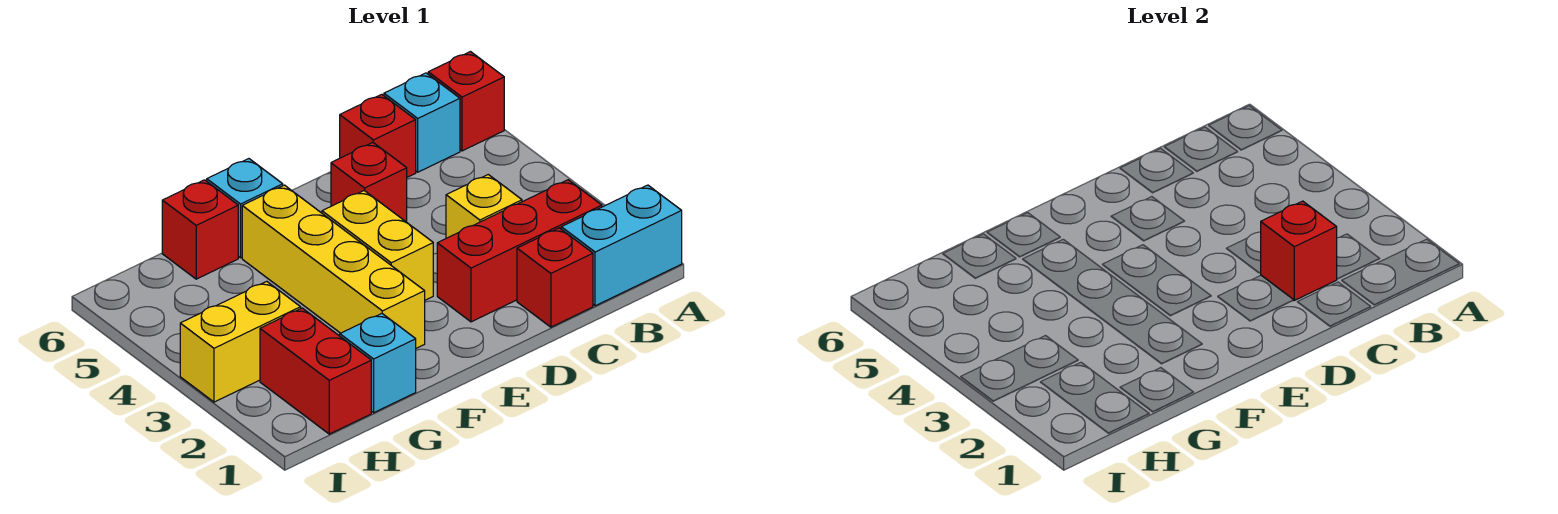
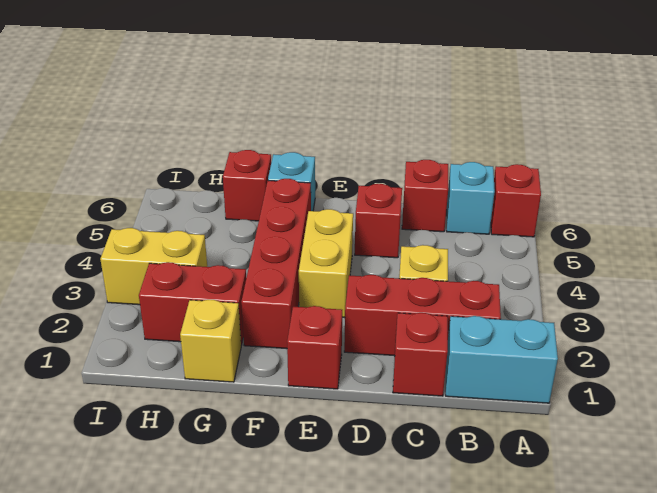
red 1x1 brick [1261,201,1337,300] -> red 1x1 brick moved to [287,306,342,389]
yellow 1x4 brick [242,185,425,348] -> red 1x4 brick [241,179,311,349]
cyan 1x1 brick [340,314,416,413] -> yellow 1x1 brick [180,300,241,382]
red 1x2 brick [260,308,371,434] -> red 1x2 brick turned to [139,262,246,345]

